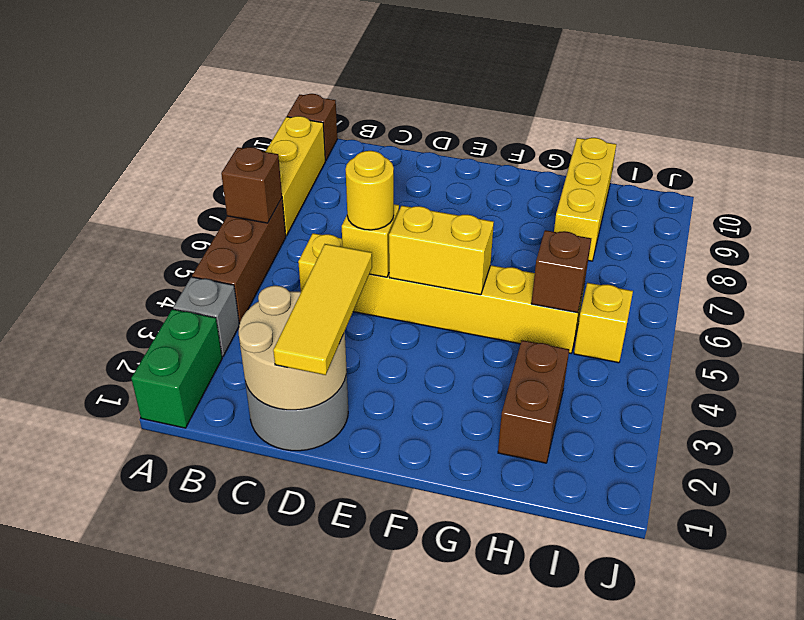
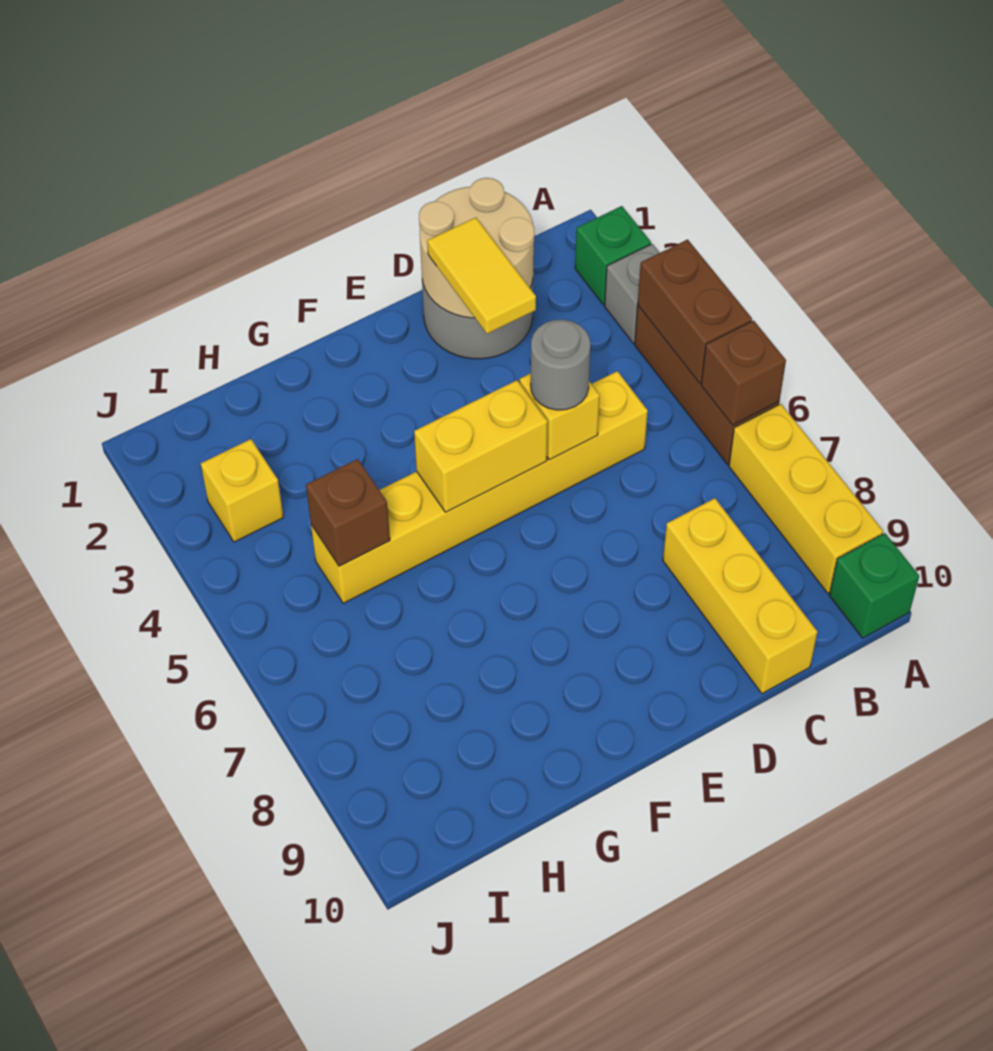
green 1x2 brick [131,309,222,428] -> green 1x1 brick [575,206,651,305]
brown 1x1 brick [287,94,337,161] -> green 1x1 brick [829,533,919,638]
yellow 1x3 tile [273,244,372,375] -> yellow 1x2 tile [427,217,536,334]
yellow 1x1 round brick [345,151,394,230] -> grey 1x1 round brick [531,320,591,410]
brown 1x2 brick [498,340,569,463] -> brown 1x2 brick moved to [638,239,752,383]
yellow 1x3 brick [554,138,617,261] -> yellow 1x3 brick moved to [663,498,817,694]
yellow 1x1 brick [574,283,633,363] -> yellow 1x1 brick moved to [201,439,284,542]

